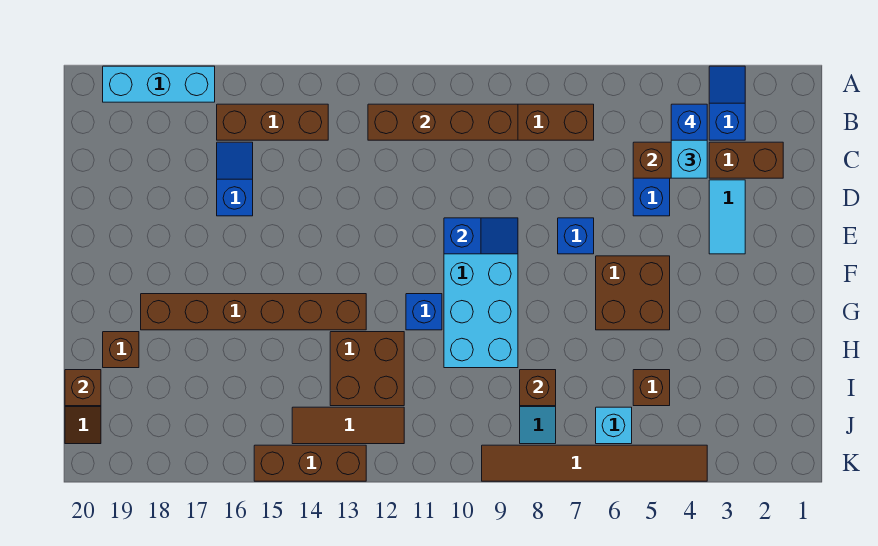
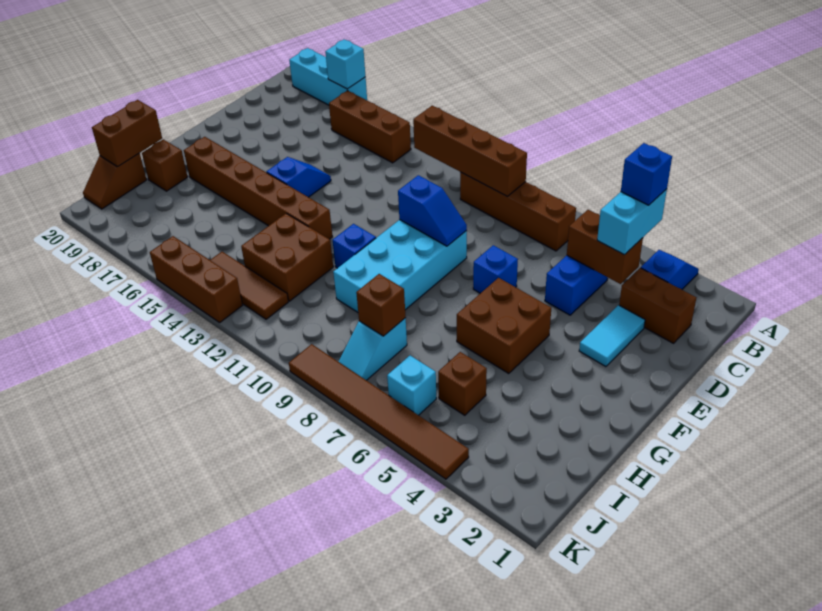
none -> cyan 1x1 brick [325,40,366,89]
blue 1x2 slope [217,142,253,216] -> blue 1x2 slope moved to [267,157,331,197]
brown 1x1 brick [65,370,101,406] -> brown 1x2 brick [92,100,162,167]

